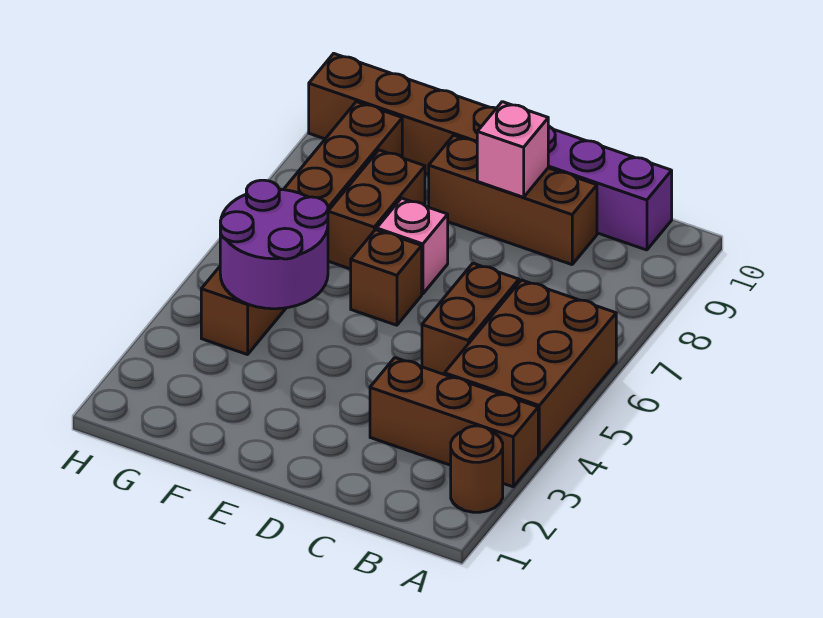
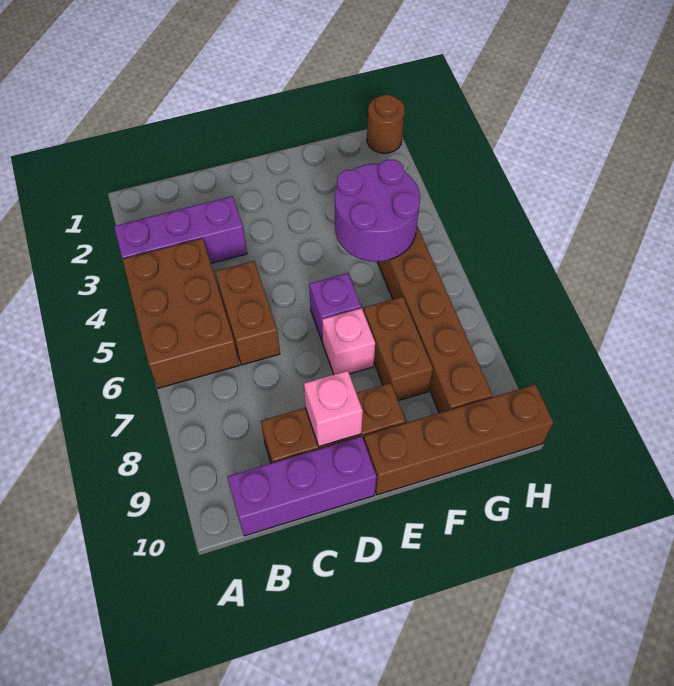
brown 1x1 round brick [451,426,503,512] -> brown 1x1 round brick moved to [367,95,405,153]
brown 1x3 brick [370,358,538,487] -> purple 1x3 brick [114,196,247,263]
brown 1x1 brick [351,230,422,325] -> purple 1x1 brick [309,273,361,342]

